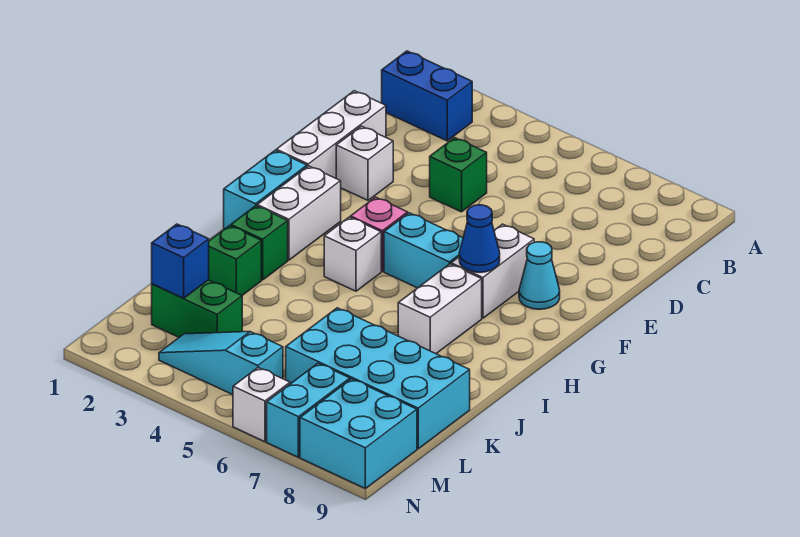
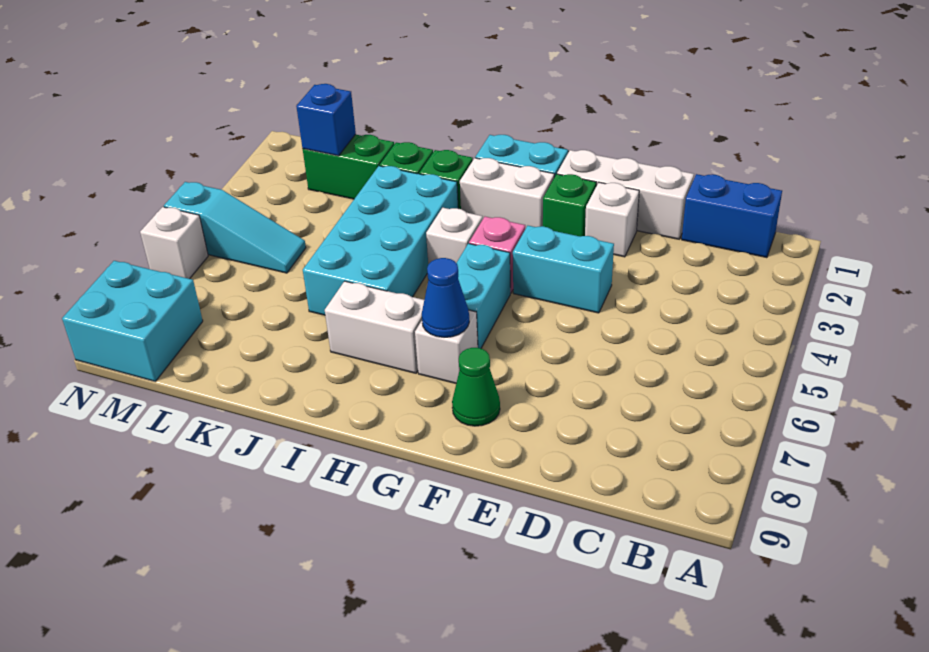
blue 1x2 brick [382,51,472,141] -> blue 1x2 brick turned to [682,174,782,258]
green 1x1 brick [430,138,487,212] -> green 1x1 brick moved to [543,174,596,237]
white 1x2 brick [451,224,534,318] -> white 1x1 brick [415,310,478,383]
cyan 1x1 cone [519,242,560,309] -> green 1x1 cone [452,348,500,426]
cyan 2x4 brick [286,308,470,449] -> cyan 2x4 brick moved to [303,166,458,315]
green 1x2 brick [152,280,242,337] -> green 1x2 brick turned to [303,134,394,199]
cyan 1x3 slope [159,332,283,395] -> cyan 1x3 slope turned to [164,182,306,273]
cyan 1x2 brick [267,363,350,457] -> cyan 1x2 brick moved to [513,226,614,313]

